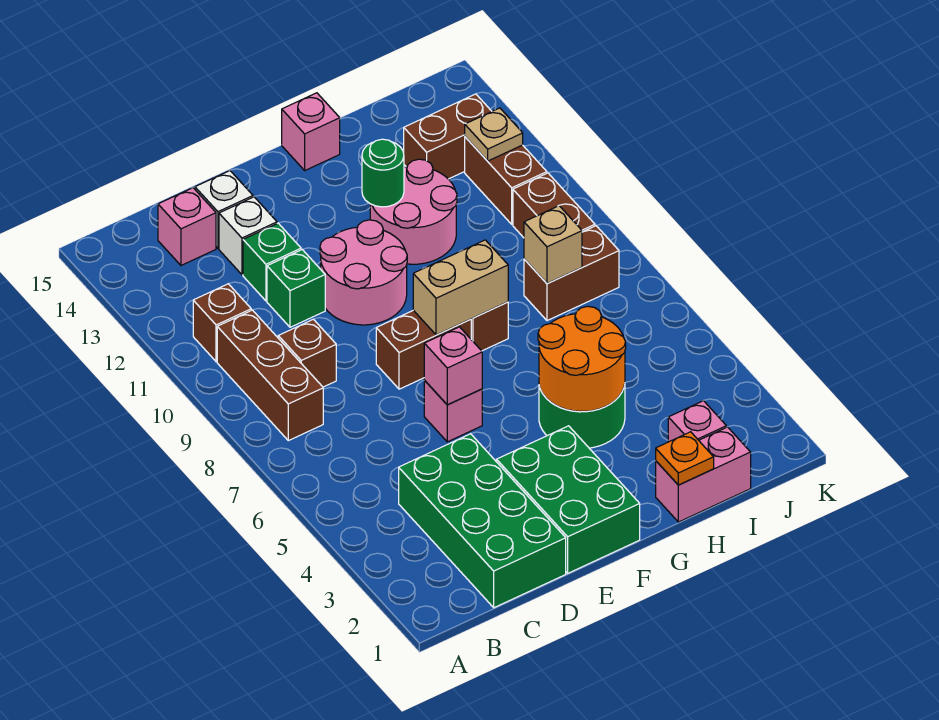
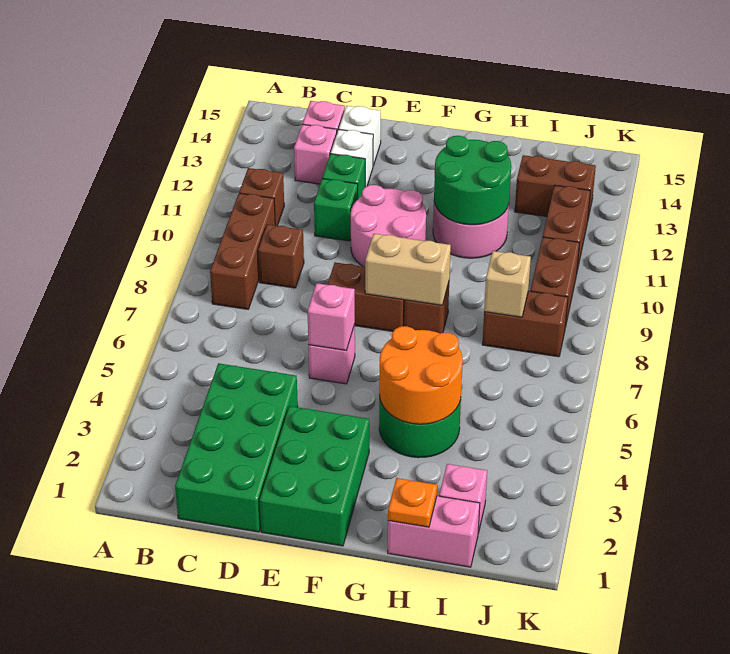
green 1x1 round brick [362,139,404,207] -> green 2x2 round brick [434,136,511,225]
pink 1x1 brick [282,93,340,170] -> pink 1x1 brick moved to [294,124,337,184]
tan 1x1 plate [465,108,523,161] -> none

